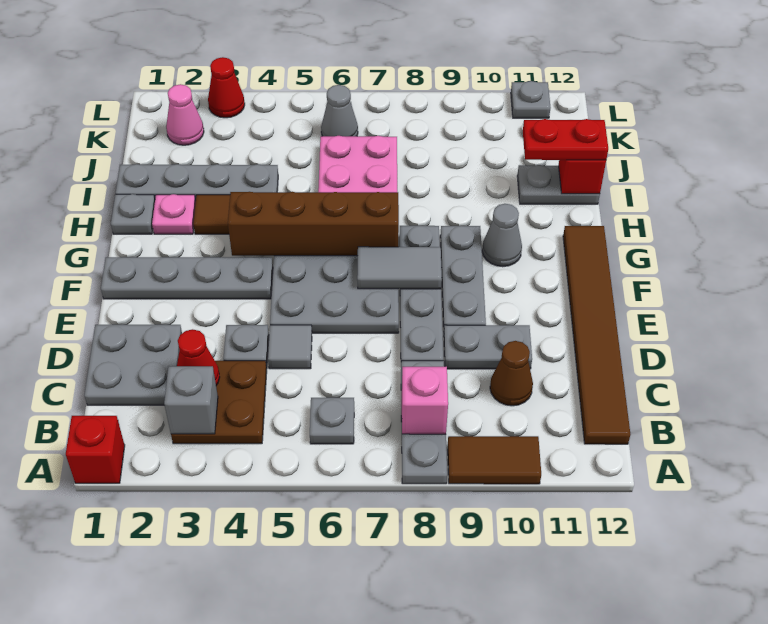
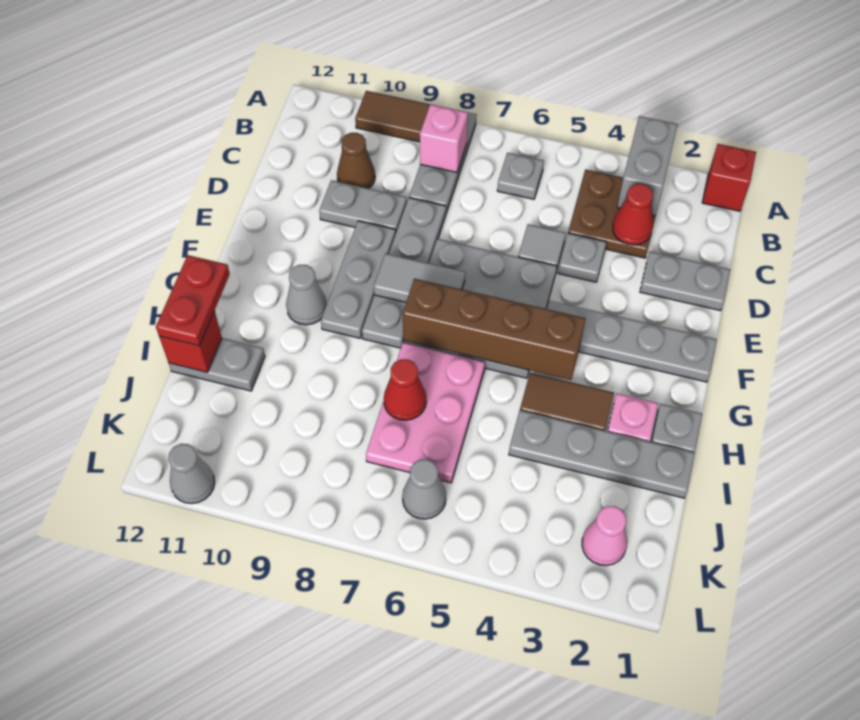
grey 1x1 brick [164,366,218,434] -> grey 1x2 brick [617,116,678,216]
brown 1x6 tile [563,226,630,444] -> none
grey 2x2 plate [84,325,182,405] -> grey 1x2 plate [640,251,730,311]
red 1x2 plate [523,119,608,160] -> red 1x2 plate turned to [156,255,230,346]
red 1x1 cone [208,57,245,118] -> red 1x1 cone moved to [384,359,426,420]
grey 1x1 plate [511,81,550,118] -> grey 1x1 cone [168,444,215,504]

